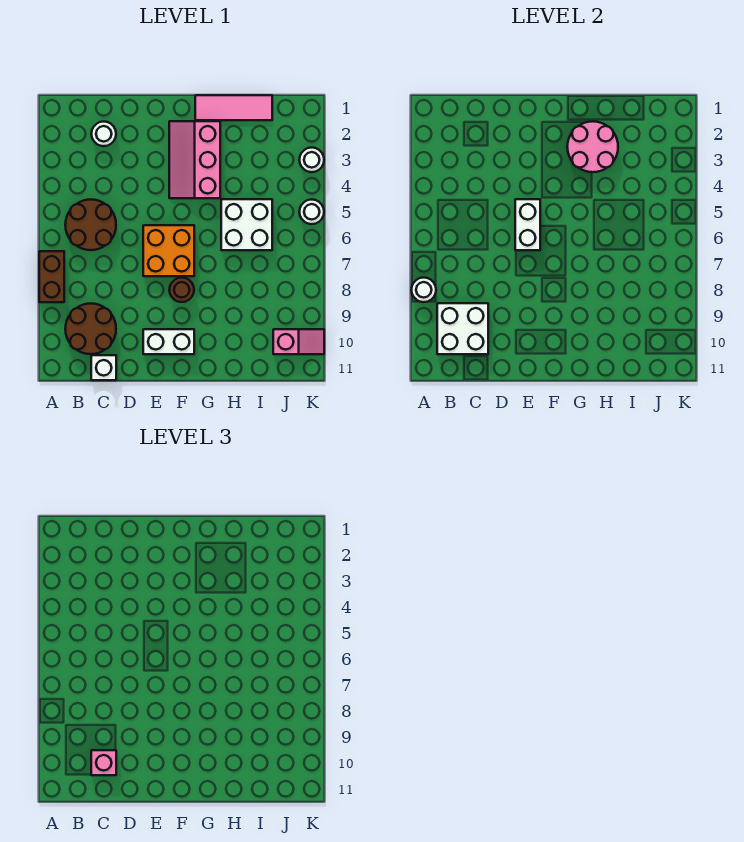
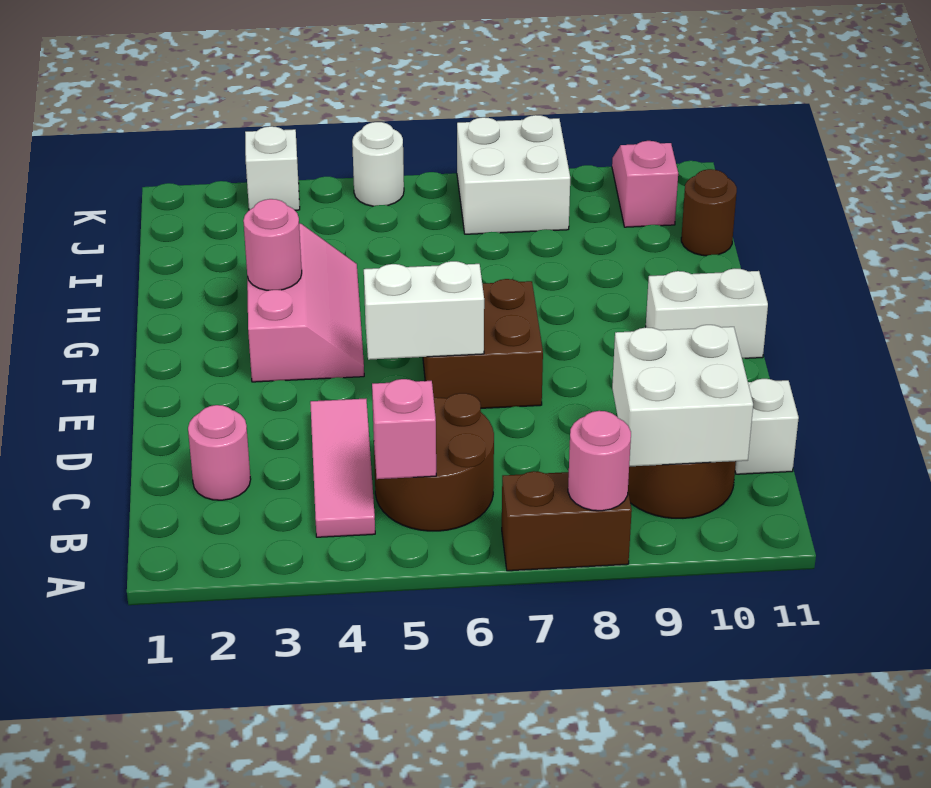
white 1x1 round brick [411,278,436,302] -> pink 1x1 round brick [568,411,631,511]
white 1x1 round brick [91,122,116,146] -> pink 1x1 round brick [188,405,251,500]
pink 1x1 brick [91,750,116,775] -> pink 1x1 brick moved to [372,379,436,479]
orange 2x2 brick [143,225,194,276] -> brown 2x2 brick [423,279,543,408]
white 1x2 brick [143,329,194,354] -> white 1x2 brick turned to [646,269,768,358]
pink 2x3 slope [169,121,220,198] -> pink 2x3 slope turned to [247,224,364,382]
brown 1x1 round brick [169,278,194,302] -> brown 1x1 round brick moved to [681,169,737,256]
pink 1x3 tile [195,95,272,120] -> pink 1x3 tile moved to [310,399,375,537]
pink 2x2 round brick [567,121,618,172] -> pink 1x1 round brick [243,199,302,290]
white 2x2 brick [221,199,272,250] -> white 2x2 brick moved to [457,115,570,234]
white 1x1 round brick [299,148,324,172] -> white 1x1 brick [245,126,300,210]

